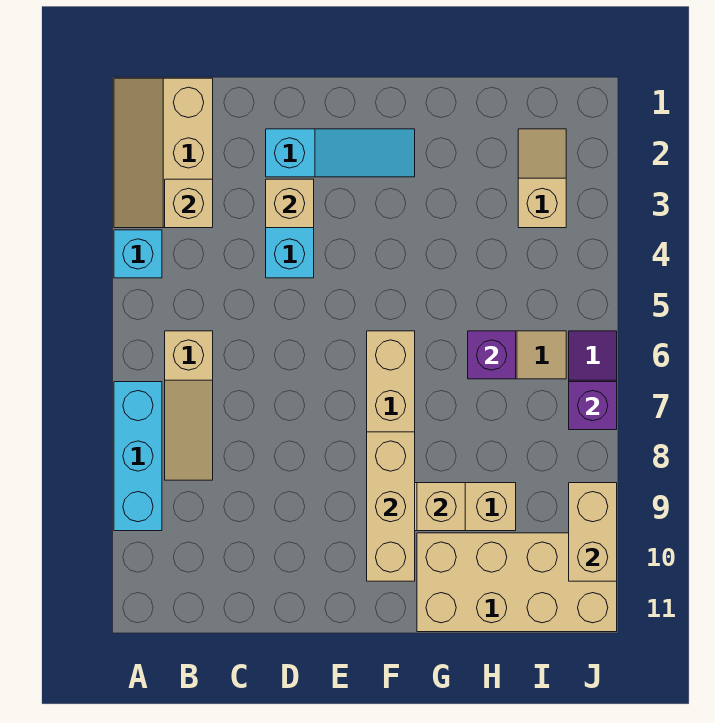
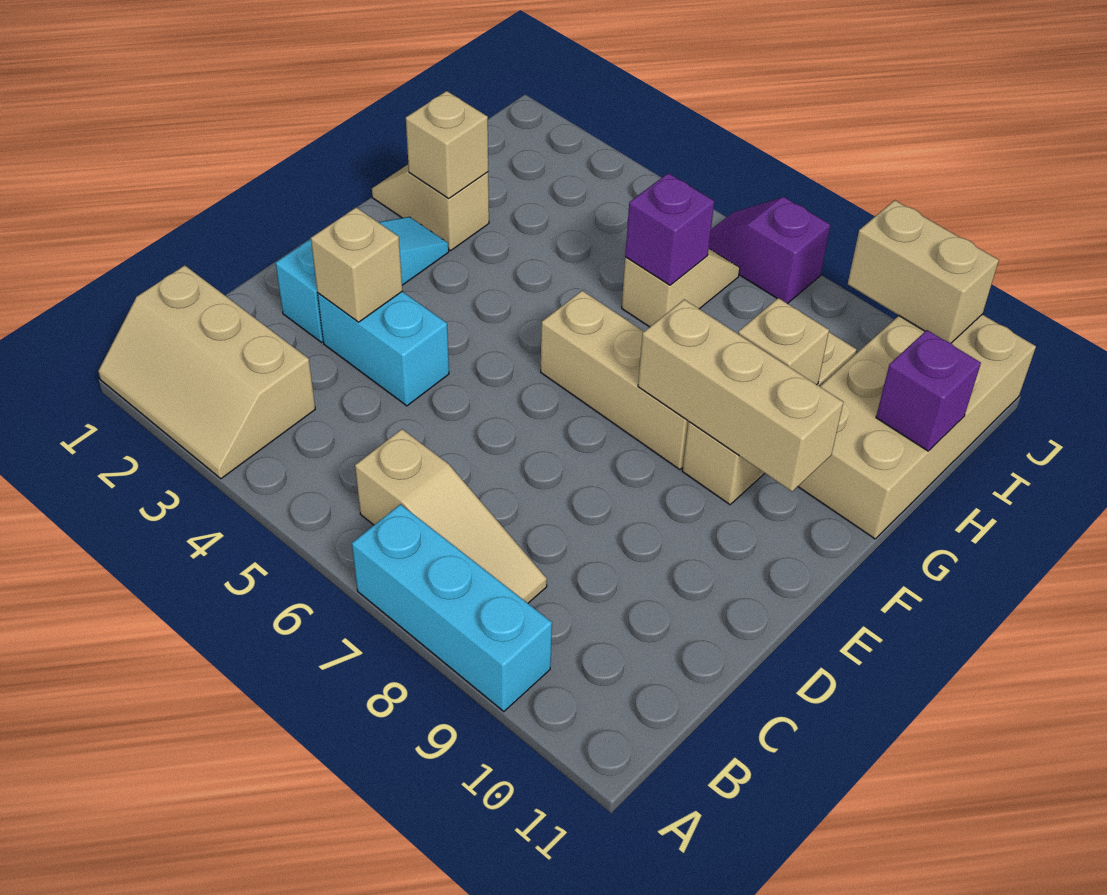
cyan 1x1 brick [114,230,162,278] -> none
tan 1x1 brick [165,179,213,228] -> tan 1x1 brick moved to [406,91,488,198]
tan 1x2 slope [518,129,566,228] -> tan 1x2 slope moved to [372,165,489,251]
purple 1x1 brick [569,382,617,430] -> purple 1x1 brick moved to [876,330,981,451]

